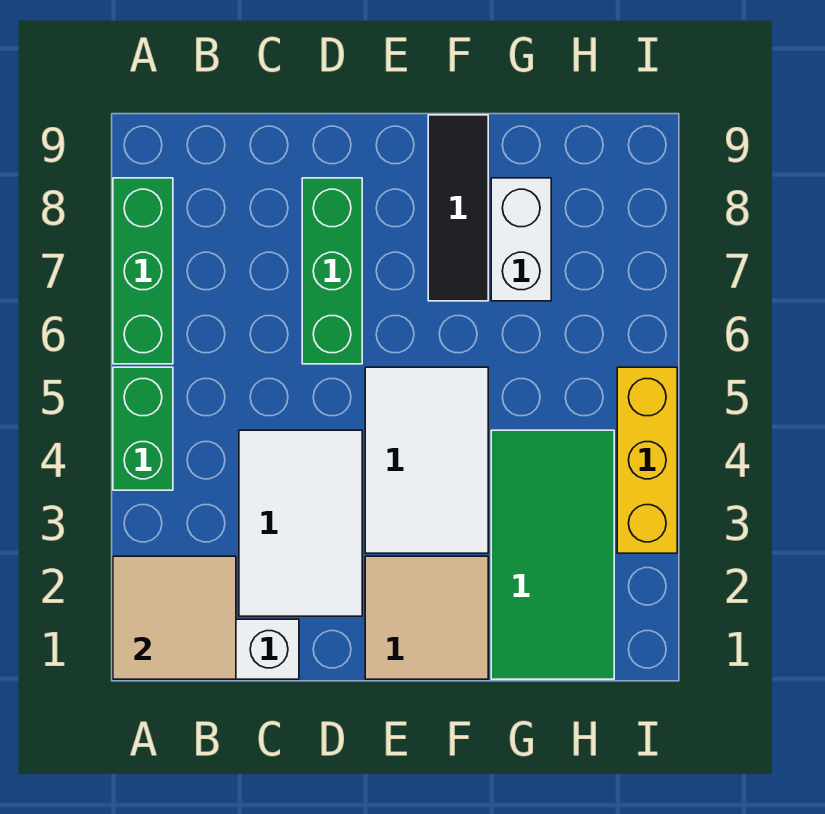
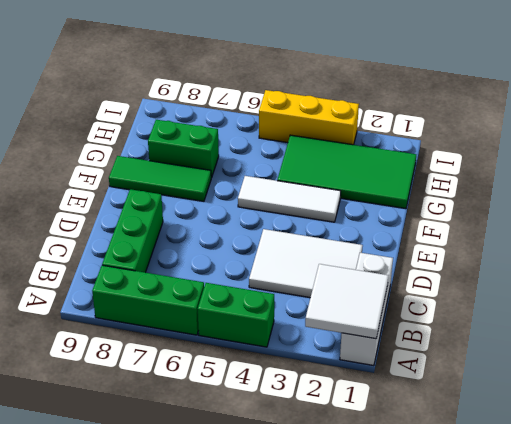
tan 2x2 tile [113,556,236,679] -> white 2x2 tile [305,264,389,339]
green 1x3 brick [302,178,362,364] -> green 1x3 brick turned to [102,189,163,273]
tan 2x2 tile [365,556,488,679] -> none
white 2x3 tile [365,367,488,553] -> white 1x3 tile [238,176,341,222]
black 1x3 tile [428,115,488,301] -> green 1x3 tile [109,156,211,201]
white 1x2 brick [491,178,551,301] -> green 1x2 brick [148,120,219,178]

